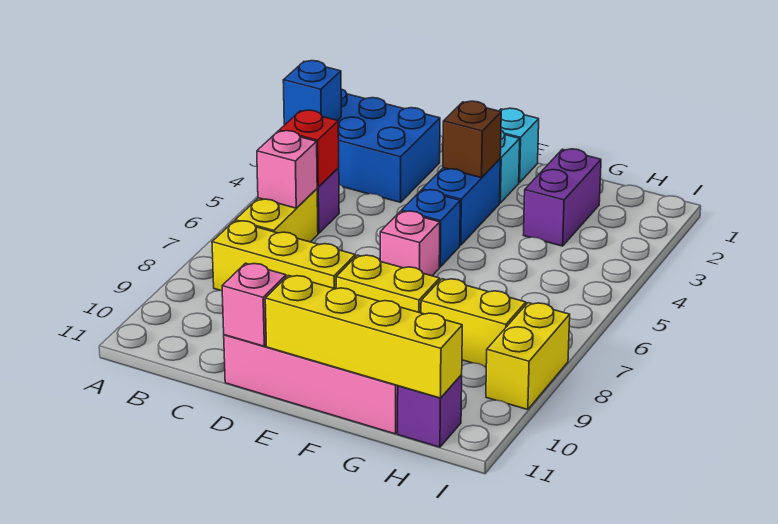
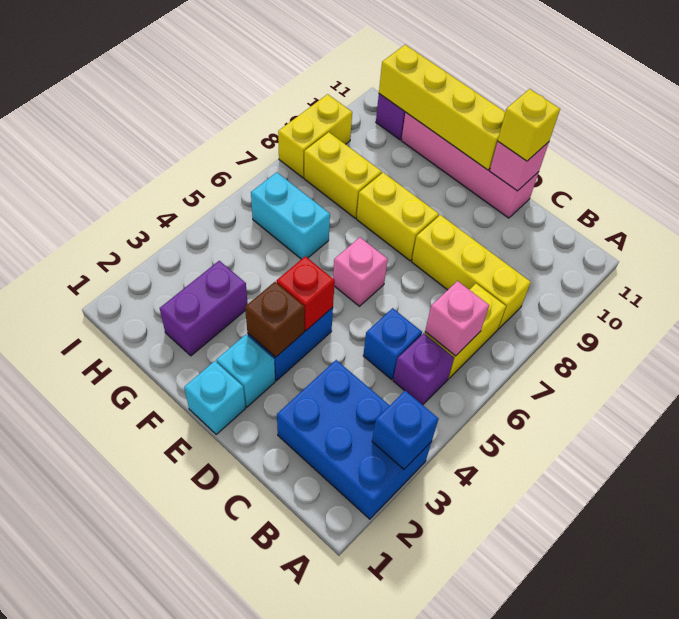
red 1x1 brick [279,110,339,187] -> red 1x1 brick moved to [277,256,335,331]
none -> yellow 1x1 brick [498,89,560,161]
blue 1x1 brick [402,190,460,267] -> blue 1x1 brick moved to [363,308,422,379]
none -> cyan 1x2 brick [251,172,330,259]

